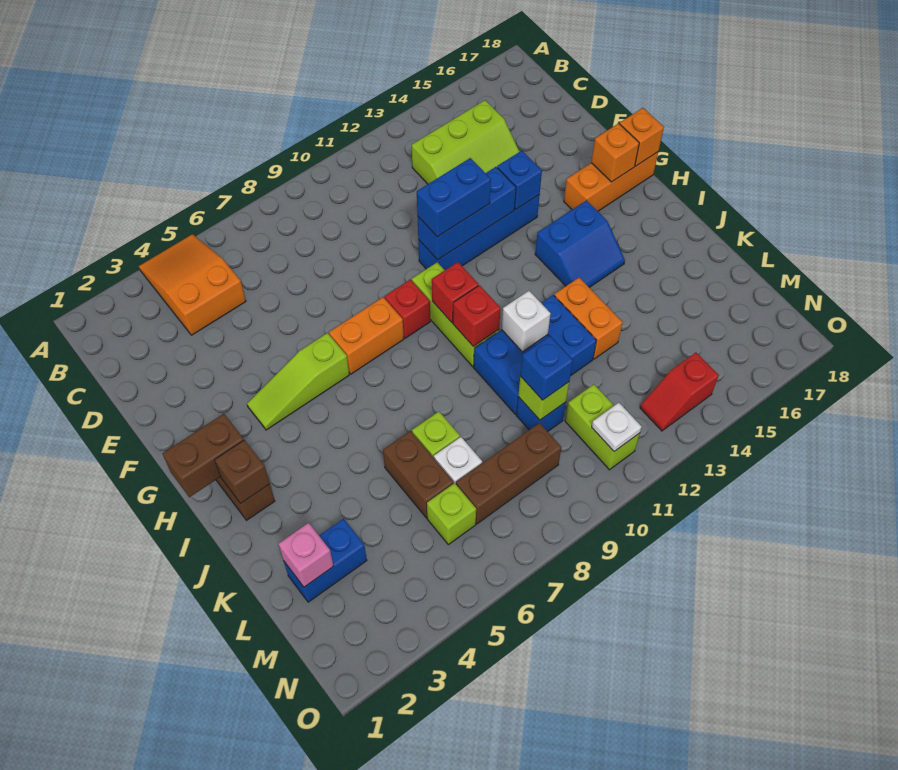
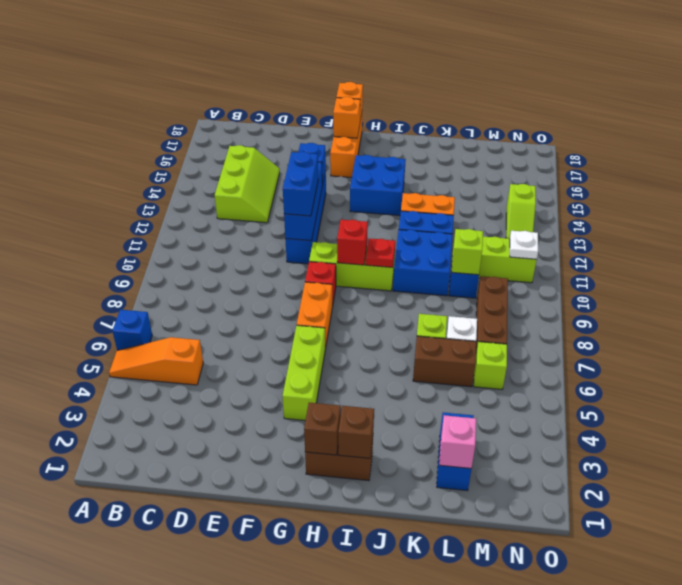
orange 2x3 slope [139,234,246,335] -> orange 1x3 slope [109,337,203,385]
lime 1x3 slope [247,333,349,430] -> lime 1x3 brick [283,325,325,421]
brown 1x2 brick [162,414,244,497] -> brown 1x1 brick [304,403,341,455]
blue 2x2 slope [535,200,625,288] -> blue 2x2 brick [350,155,406,215]
red 1x1 brick [453,285,501,347] -> red 1x1 plate [366,239,395,267]
white 1x1 brick [502,291,551,352] -> none
blue 1x1 brick [520,336,573,400] -> blue 1x1 brick moved to [113,310,152,350]
red 1x2 slope [640,353,719,431] -> lime 1x2 slope [506,184,536,239]

